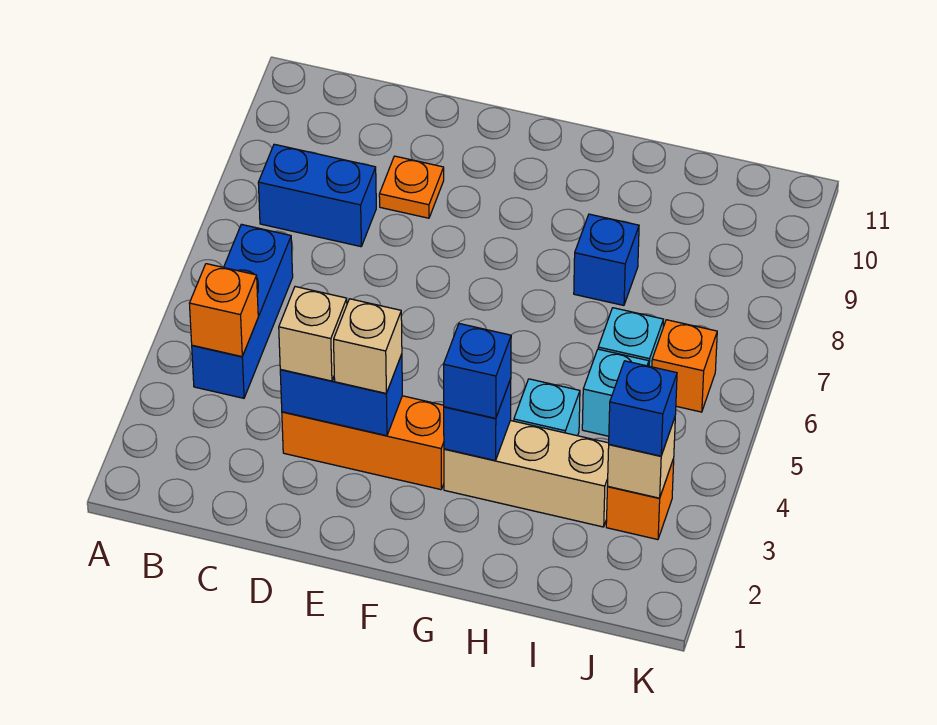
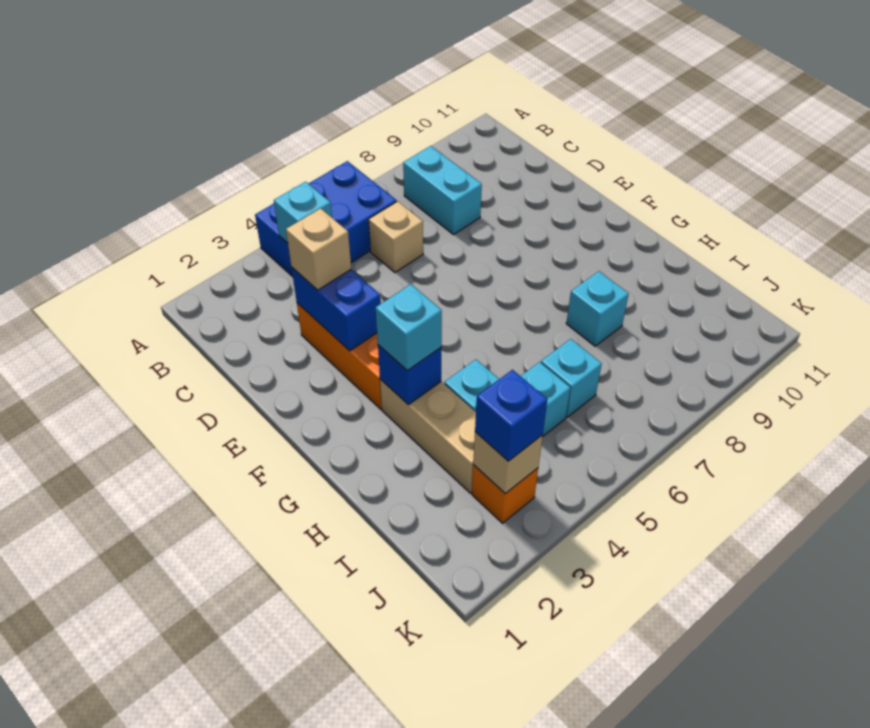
blue 1x3 brick [192,224,293,398] -> blue 2x3 brick [255,161,397,277]
orange 1x1 brick [189,264,258,357] -> cyan 1x1 brick [274,182,332,243]
blue 1x2 brick [258,144,376,247] -> cyan 1x2 brick [403,146,482,235]
orange 1x1 plate [379,156,444,218] -> none
tan 1x1 brick [334,299,402,393] -> tan 1x1 brick moved to [369,201,423,272]
blue 1x1 brick [443,324,511,418] -> cyan 1x1 brick [376,284,442,371]
blue 1x1 brick [574,214,639,305] -> cyan 1x1 brick [566,271,629,346]
orange 1x1 brick [652,320,717,412] -> none

